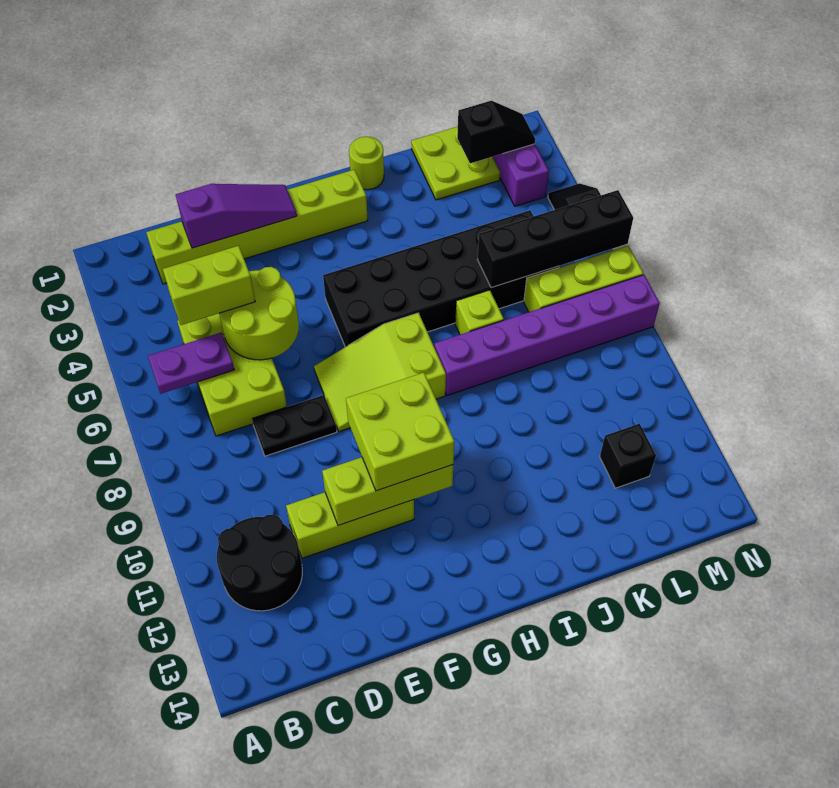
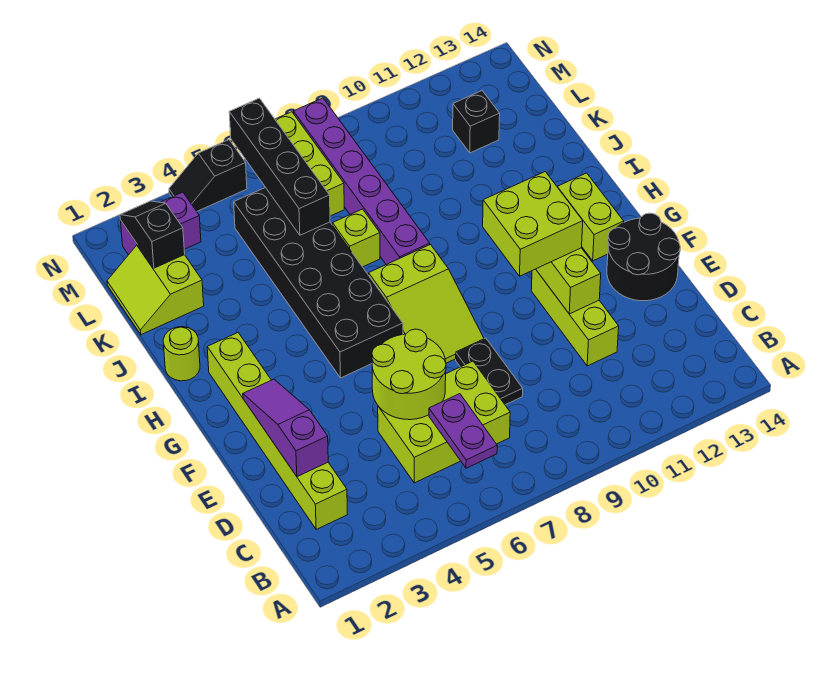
black 2x2 round brick [217,514,302,611] -> black 2x2 round brick moved to [607,213,680,301]
lime 1x2 brick [163,246,255,325] -> lime 1x2 brick moved to [557,173,624,261]
lime 2x2 plate [411,127,500,200] -> lime 2x2 slope [107,245,204,335]

